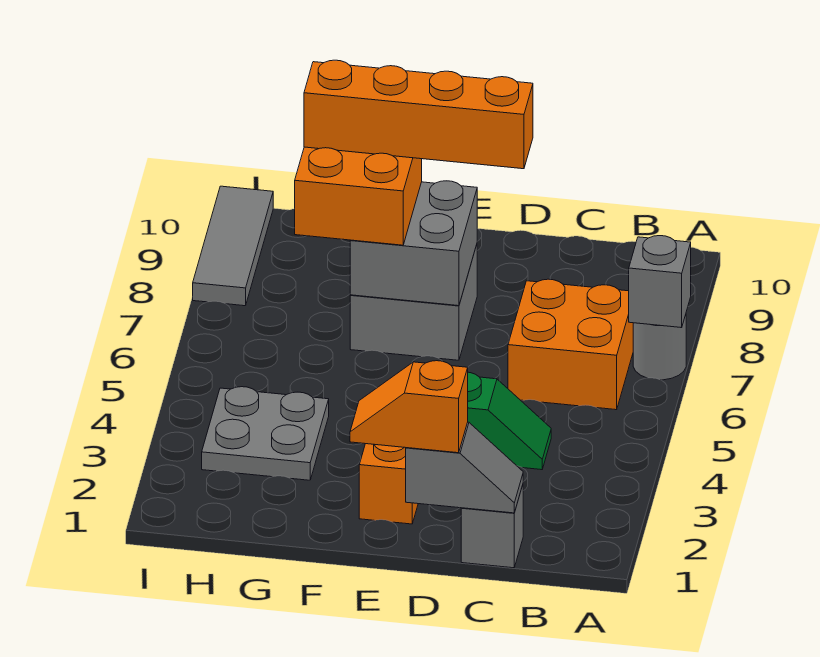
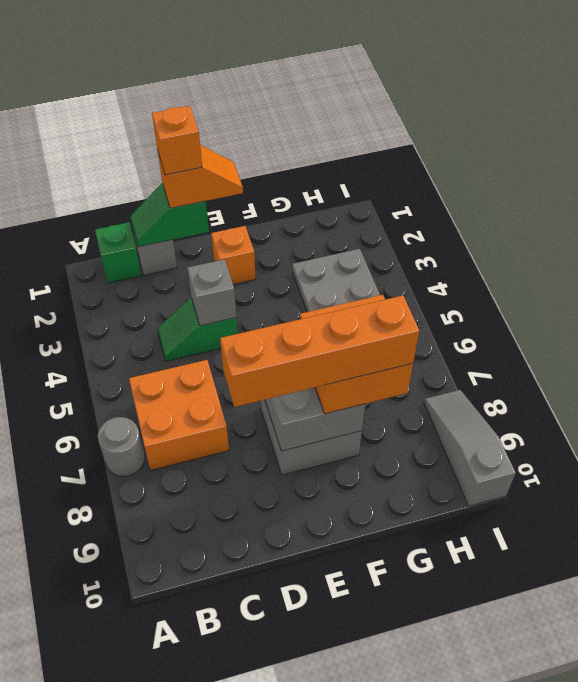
grey 1x1 brick [629,236,691,328] -> grey 1x1 brick moved to [187,259,236,326]
none -> green 1x1 brick [95,222,142,283]
grey 1x2 slope [406,422,523,513] -> green 1x2 slope [130,183,209,247]
none -> orange 1x1 brick [152,106,202,175]
grey 1x3 tile [193,186,273,306] -> grey 1x3 slope [424,390,516,506]

